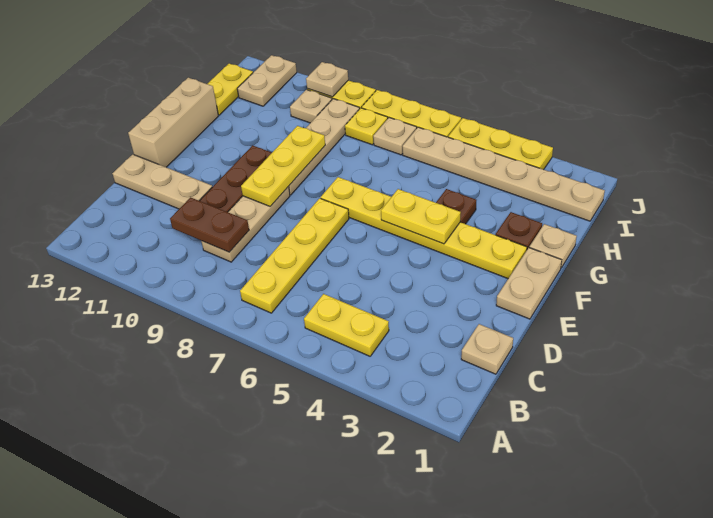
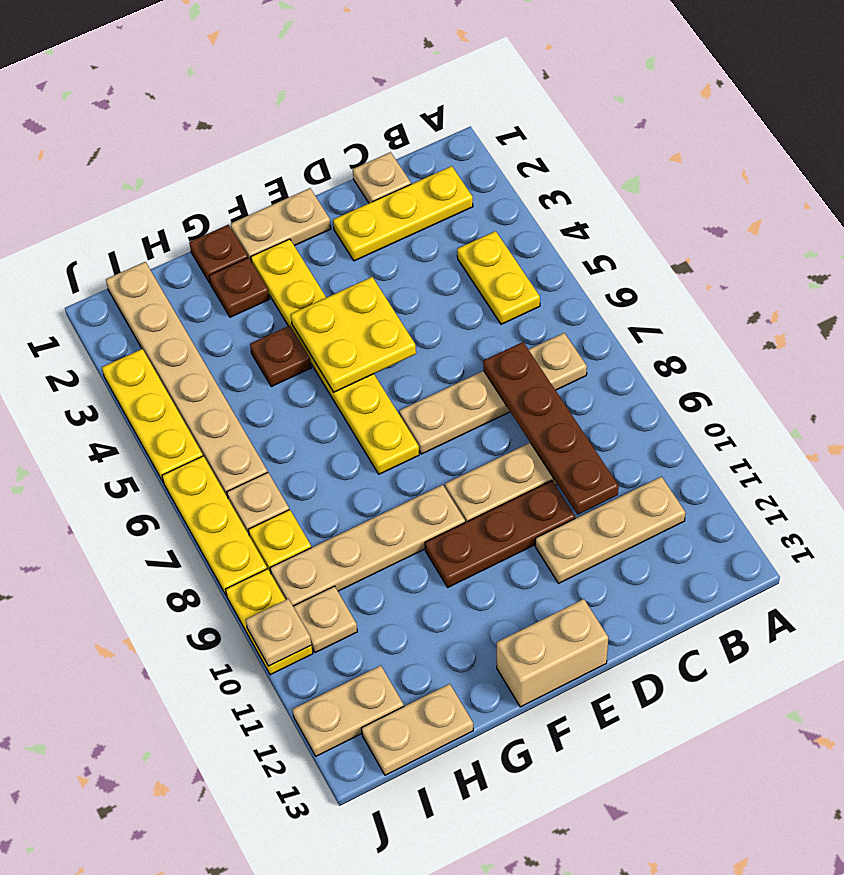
yellow 1x4 plate [240,198,349,313] -> tan 1x4 plate [399,333,587,454]
brown 1x2 plate [170,197,249,252] -> brown 1x4 plate [483,342,619,515]
tan 1x3 plate [112,154,212,209] -> tan 1x3 plate turned to [535,477,686,583]
yellow 1x3 plate [241,126,325,206] -> yellow 1x3 plate moved to [333,166,473,261]
tan 1x3 brick [128,78,218,167] -> tan 1x2 brick [497,599,608,707]
yellow 1x2 plate [381,189,461,244] -> yellow 2x2 plate [291,277,416,392]
tan 1x1 plate [529,224,577,268] -> brown 1x1 plate [189,225,248,283]
yellow 1x2 plate [208,64,253,115] -> tan 1x2 plate [362,684,473,775]

